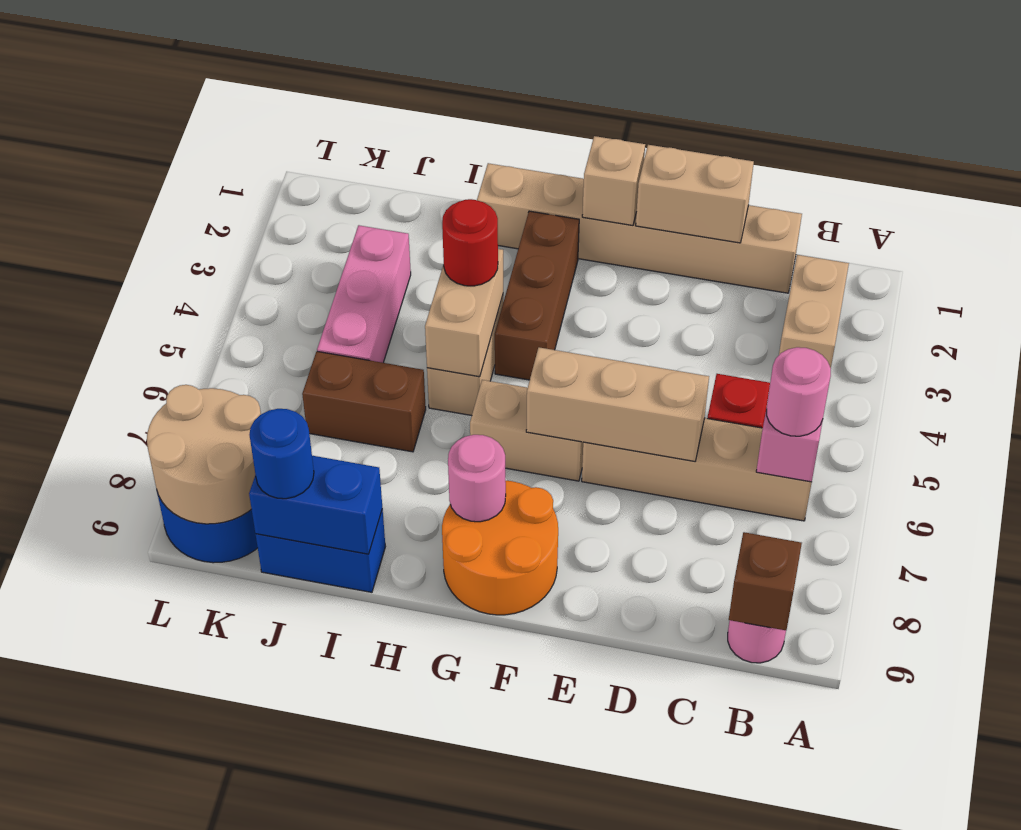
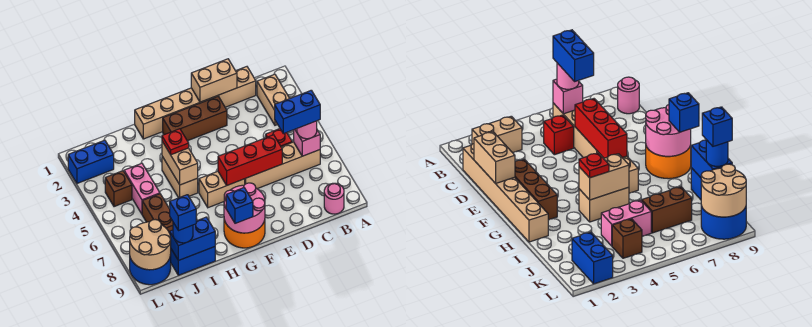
none -> blue 1x2 brick [275,90,320,134]
brown 1x1 brick [729,532,802,630] -> brown 1x1 brick moved to [105,171,132,207]
tan 1x3 brick [526,347,709,461] -> red 1x3 brick [218,135,282,185]
tan 1x1 brick [582,136,645,225] -> none
brown 1x3 brick [495,211,579,380] -> brown 1x3 brick turned to [163,96,227,141]
pink 1x1 round brick [448,435,506,522] -> pink 2x2 round brick [224,183,265,233]
none -> blue 1x1 brick [226,188,253,223]
red 1x1 round brick [442,199,498,286] -> red 1x1 plate [162,129,189,155]
brown 1x2 brick [302,351,426,452] -> brown 1x2 brick turned to [142,194,173,233]
pink 1x3 brick [317,225,411,363] -> pink 1x2 brick [124,163,160,214]
none -> blue 1x1 brick [170,195,196,231]
none -> blue 1x2 brick [68,140,114,183]

